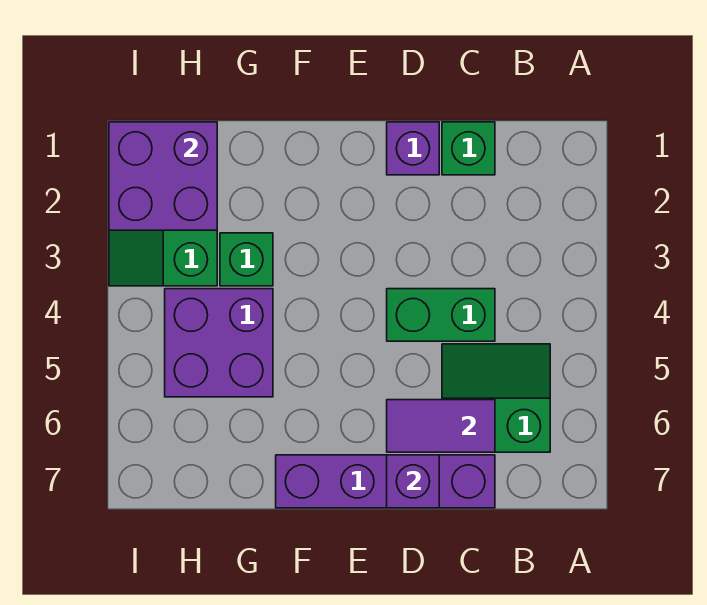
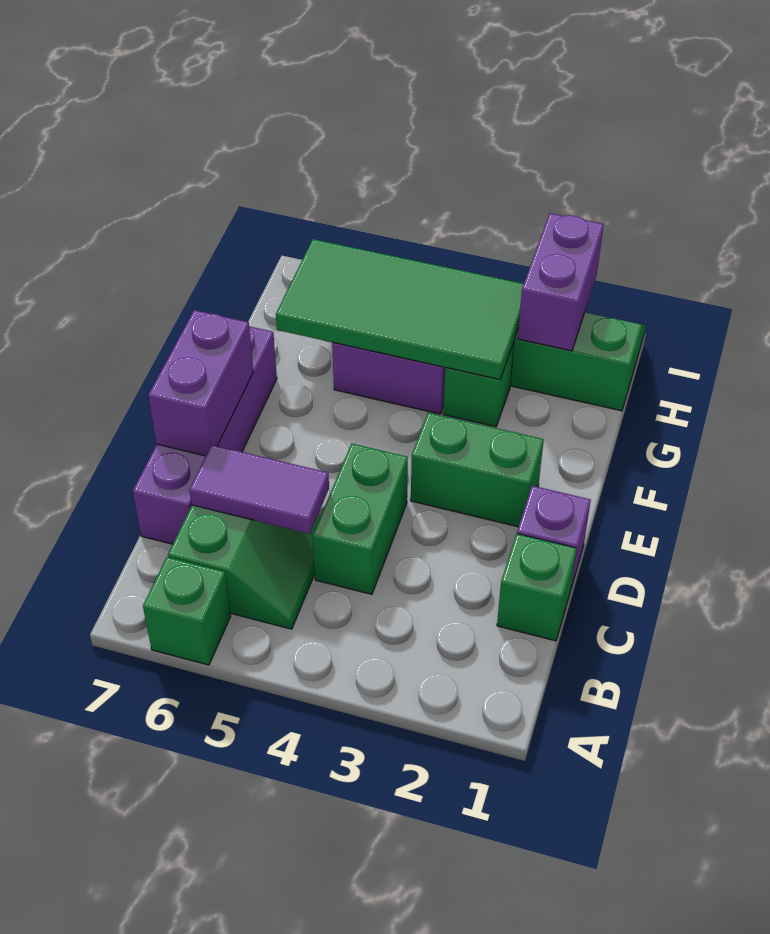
none -> green 1x1 brick [143,557,231,665]
purple 1x2 tile [387,400,495,452] -> purple 1x2 tile turned to [189,445,329,534]
purple 1x1 brick [387,455,439,508] -> purple 1x2 brick [148,310,253,456]
none -> green 1x2 brick [411,413,544,527]
none -> green 2x4 tile [276,239,524,380]
purple 2x2 brick [109,122,217,230] -> purple 1x2 brick [518,213,604,351]

